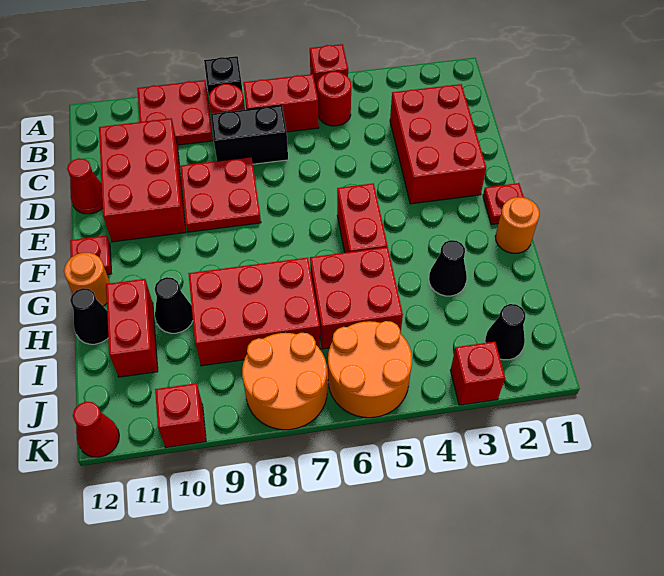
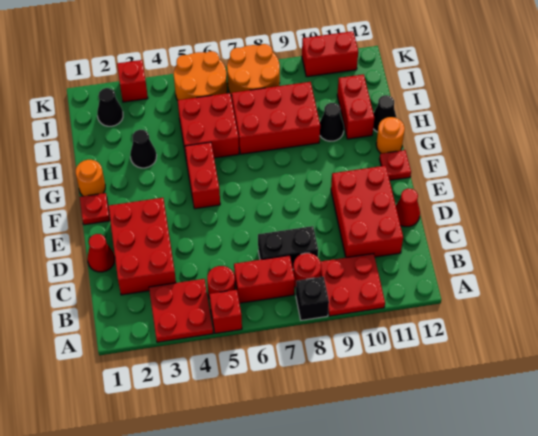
red 2x2 plate [180,157,261,232] -> red 2x2 plate moved to [149,279,213,342]
red 1x1 brick [155,383,206,448] -> red 1x2 brick [302,31,358,77]
red 1x1 cone [73,402,119,457] -> red 1x1 cone moved to [87,234,115,272]

